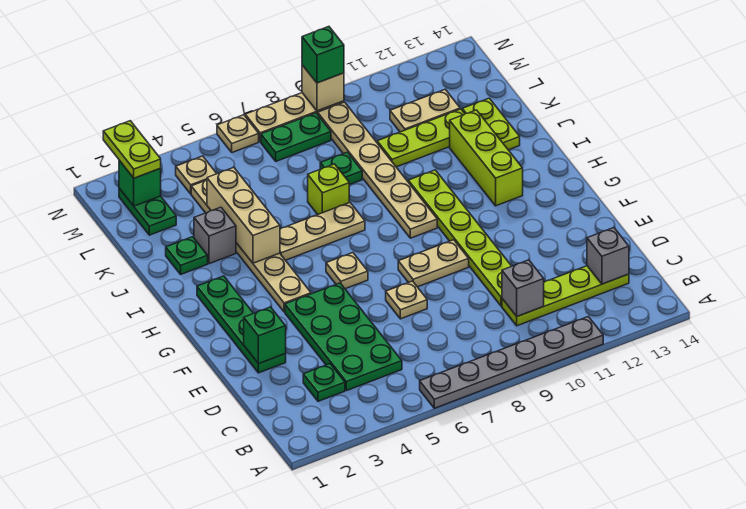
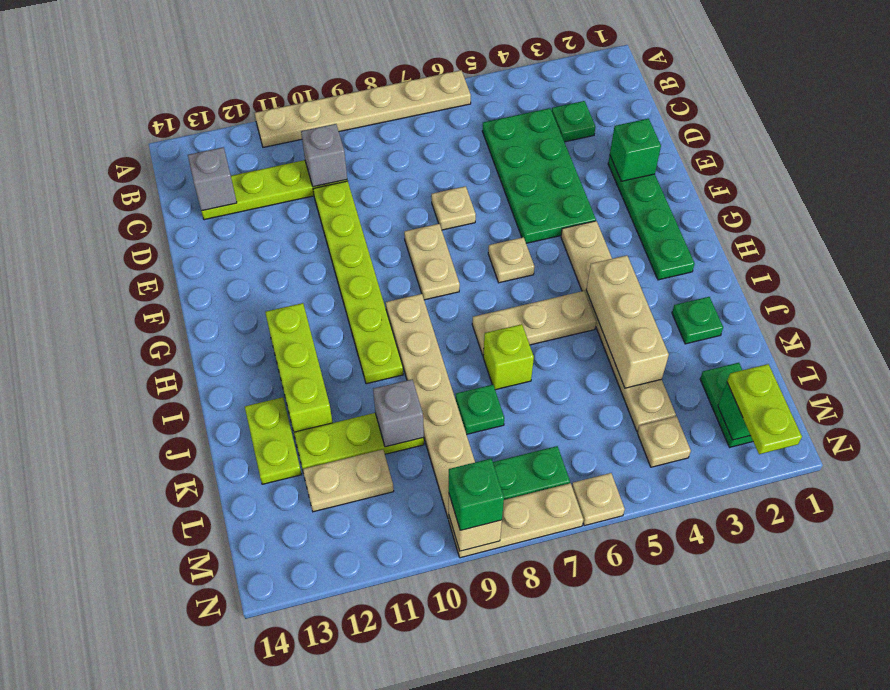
grey 1x6 plate [420,317,603,408] -> tan 1x6 plate [255,70,471,147]
tan 1x2 plate [398,240,469,287] -> tan 1x2 plate turned to [404,224,460,300]
grey 1x1 brick [194,207,236,264] -> grey 1x1 brick moved to [373,379,424,447]

